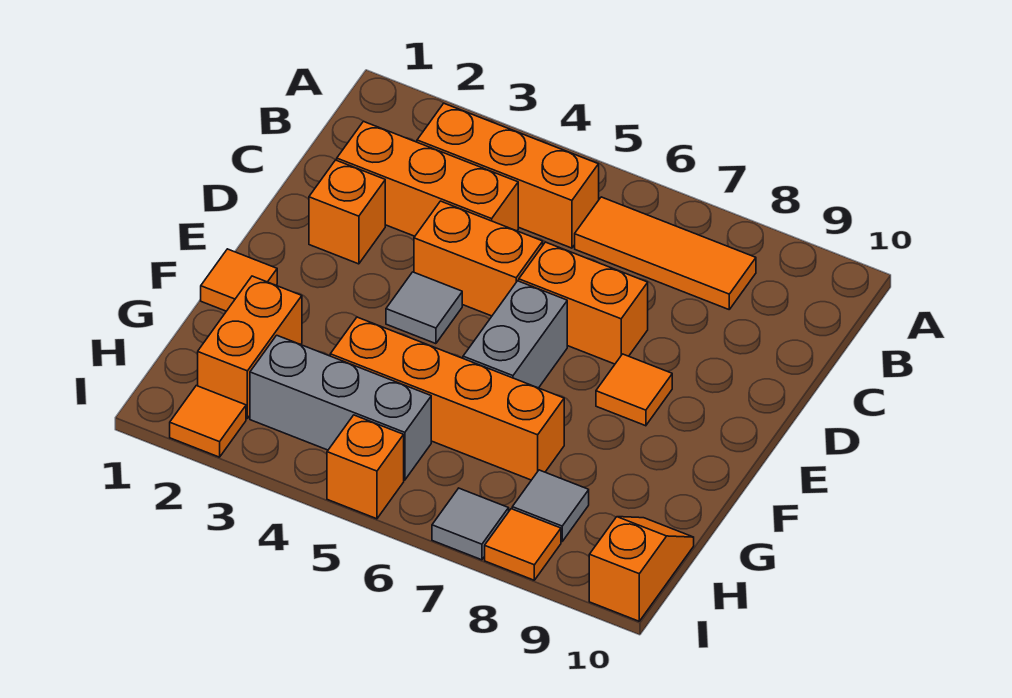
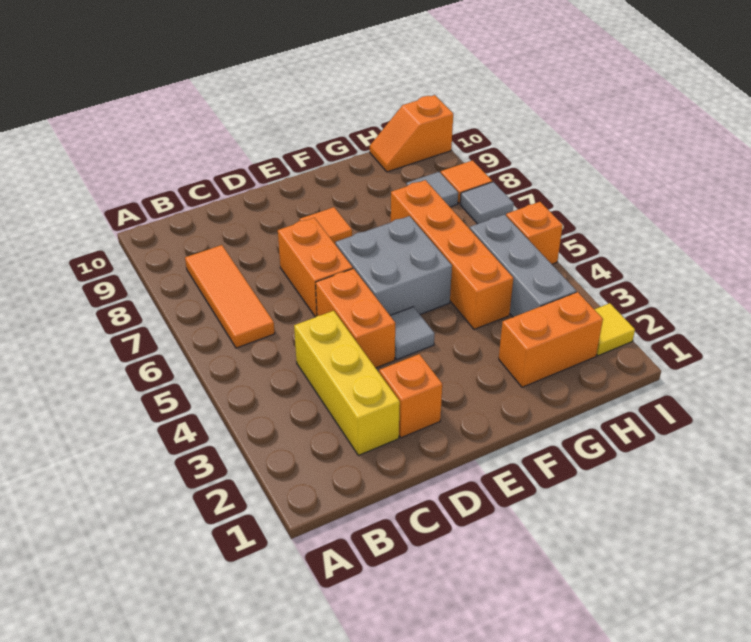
orange 1x3 brick [417,103,599,248] -> none
orange 1x3 brick [337,121,518,236] -> yellow 1x3 brick [294,311,400,455]
grey 1x2 brick [463,281,567,388] -> grey 2x2 brick [336,216,452,315]
orange 1x1 tile [201,249,277,311] -> none
orange 1x1 tile [170,386,246,457] -> yellow 1x1 tile [594,303,635,356]

